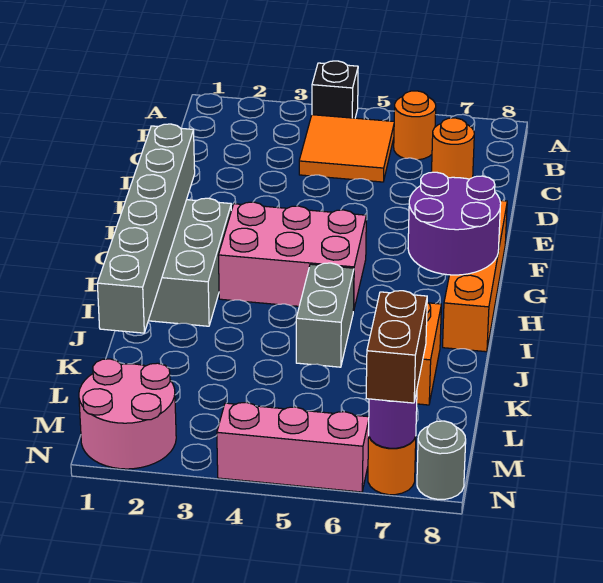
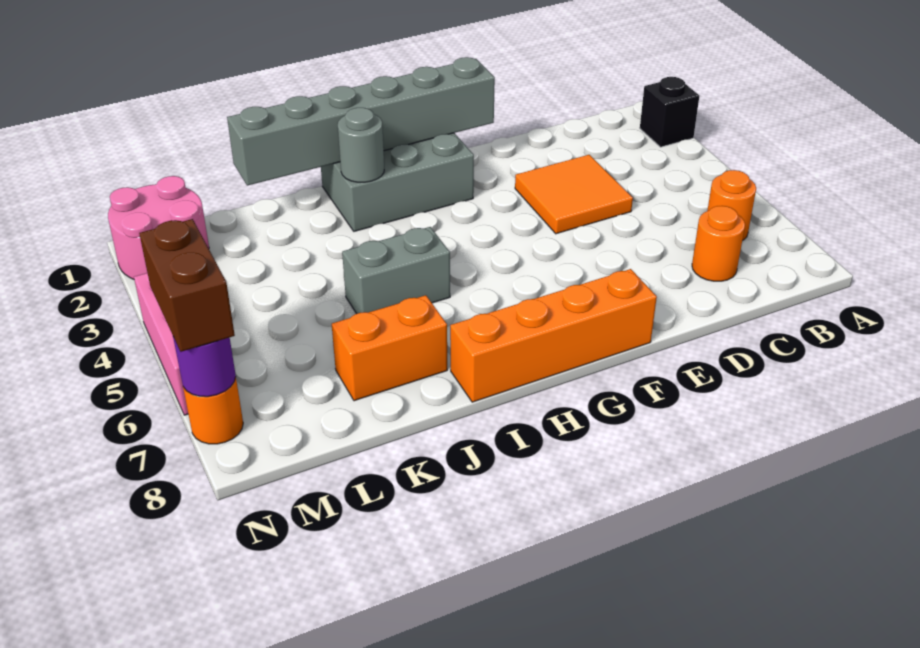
black 1x1 brick [312,61,358,118] -> black 1x1 brick moved to [640,77,699,147]
orange 2x2 tile [299,115,394,182] -> orange 2x2 tile moved to [515,155,633,234]
pink 2x3 brick [218,202,366,311] -> none
purple 2x2 round brick [408,172,501,275] -> none
brown 1x2 brick [366,291,427,403] -> brown 1x2 brick turned to [139,219,235,352]
grey 1x1 round brick [417,421,466,499] -> grey 1x1 round brick moved to [338,108,384,182]

